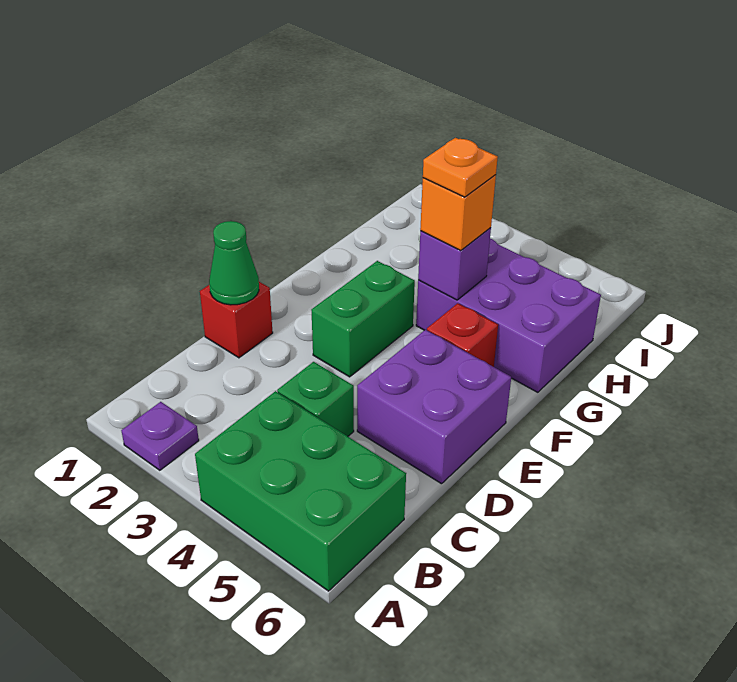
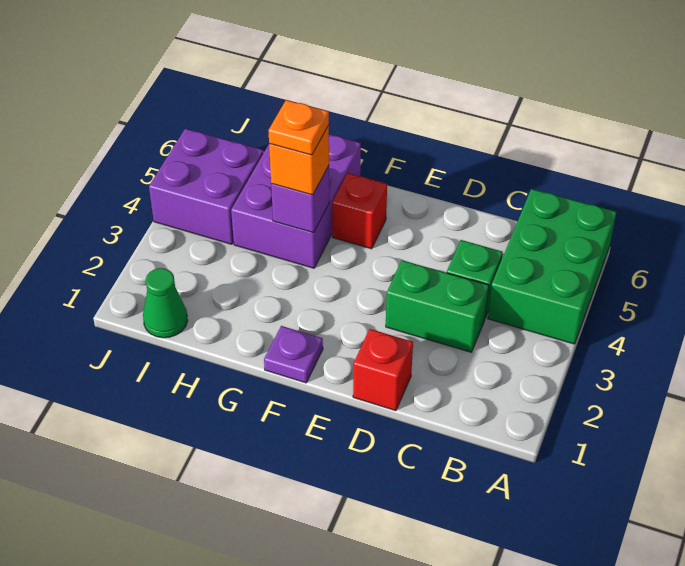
purple 1x1 plate [121,402,199,470] -> purple 1x1 plate moved to [264,326,323,383]
green 1x1 cone [209,221,259,305] -> green 1x1 cone moved to [143,268,188,338]
purple 2x2 brick [357,330,511,484] -> purple 2x2 brick moved to [149,129,263,244]
green 1x2 brick [311,261,415,377] -> green 1x2 brick moved to [386,260,489,352]

